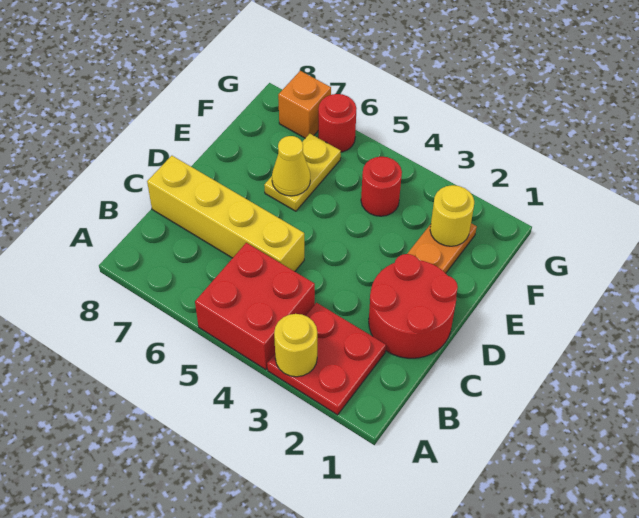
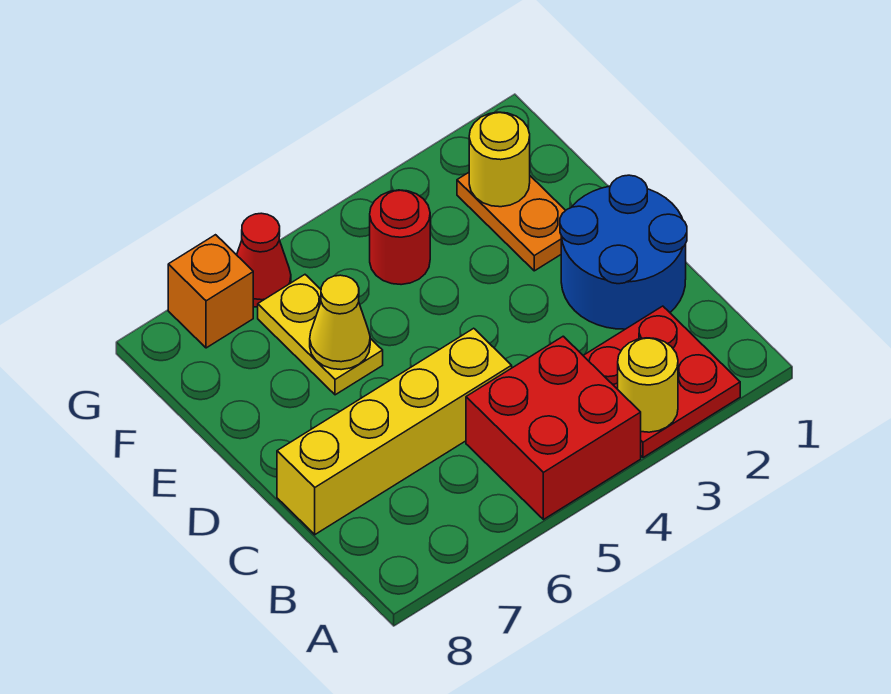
red 2x2 round brick [369,254,458,358] -> blue 2x2 round brick [560,175,687,329]
red 1x1 round brick [318,94,357,152] -> red 1x1 cone [237,213,291,307]

